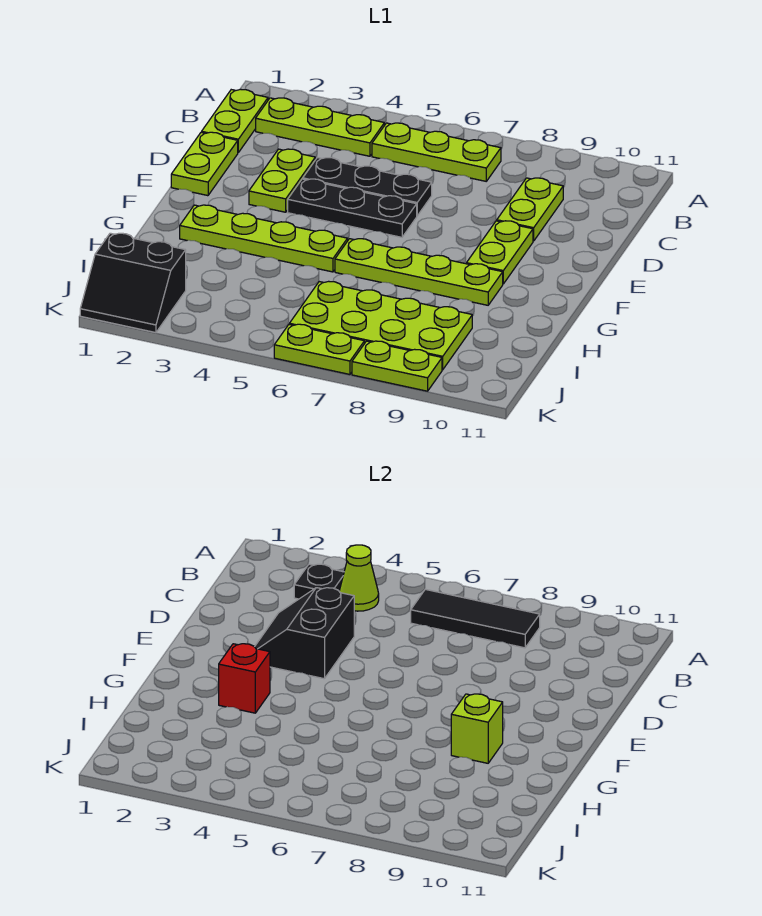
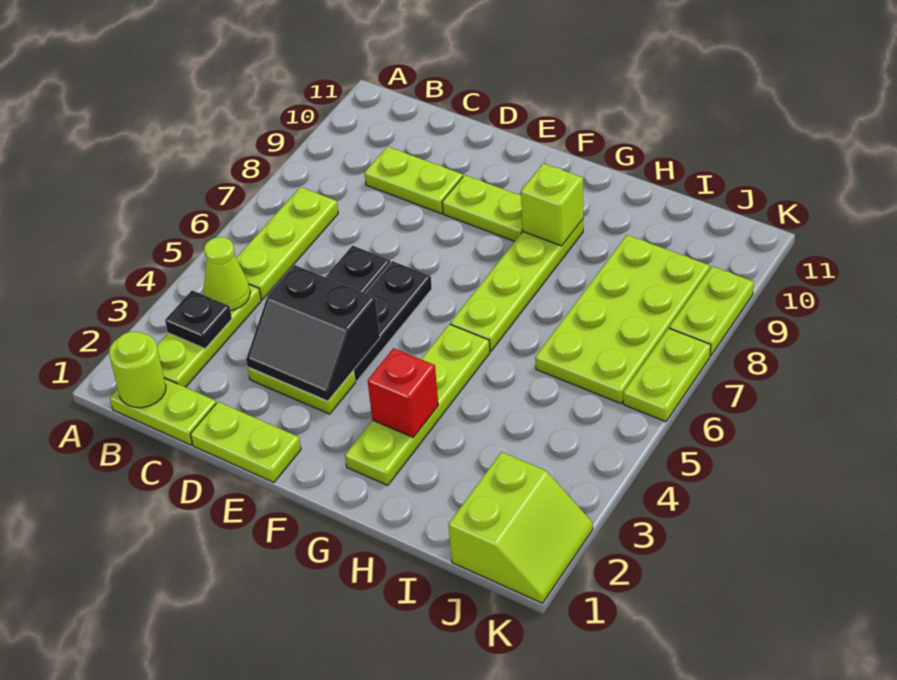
none -> lime 1x1 round brick [109,332,166,408]
black 1x3 tile [411,589,540,648] -> none
black 2x2 slope [80,233,186,333] -> lime 2x2 slope [449,452,593,603]

